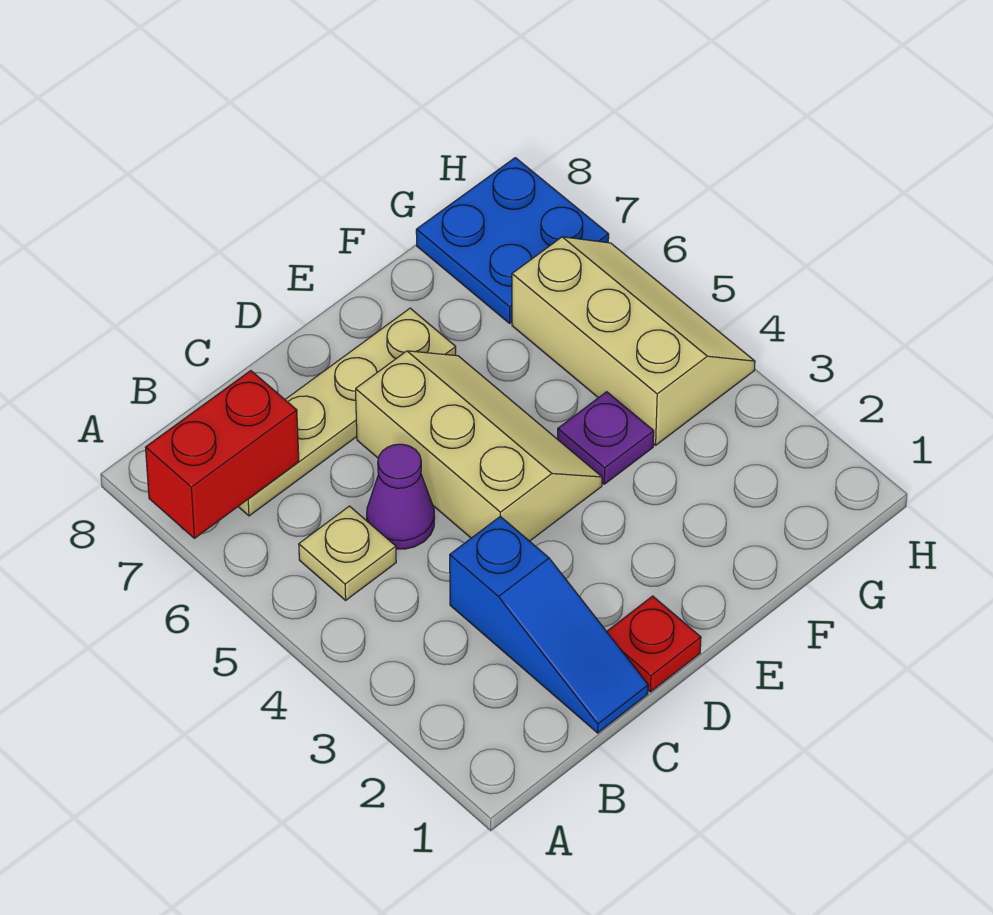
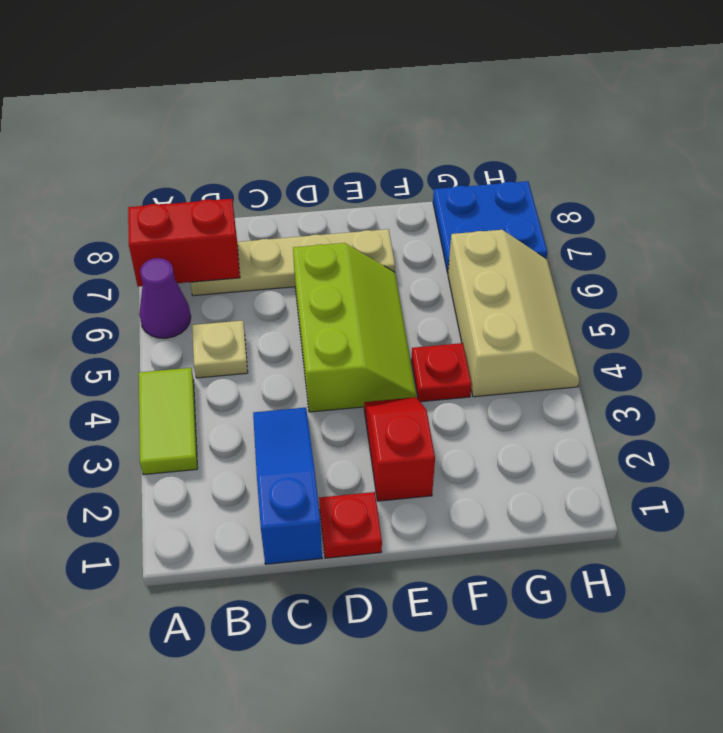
none -> lime 1x2 tile [139,368,198,475]
blue 1x3 slope [450,516,648,733] -> blue 1x3 slope turned to [253,408,322,564]
purple 1x1 cone [367,444,435,549] -> purple 1x1 cone moved to [139,258,191,338]
tan 2x3 slope [356,351,602,541] -> lime 2x3 slope [293,243,416,412]
none -> red 1x2 slope [364,397,435,501]
purple 1x1 plate [558,392,654,484] -> red 1x1 plate [411,343,472,402]

